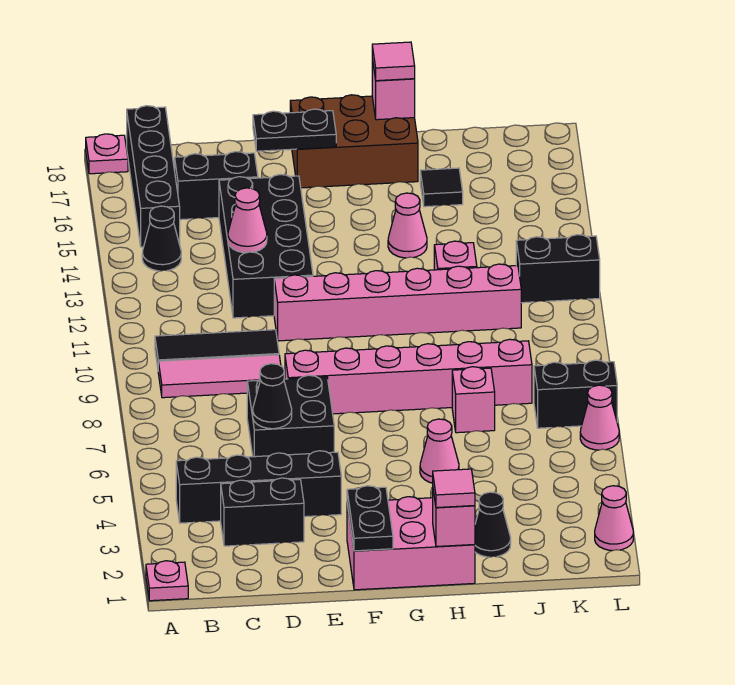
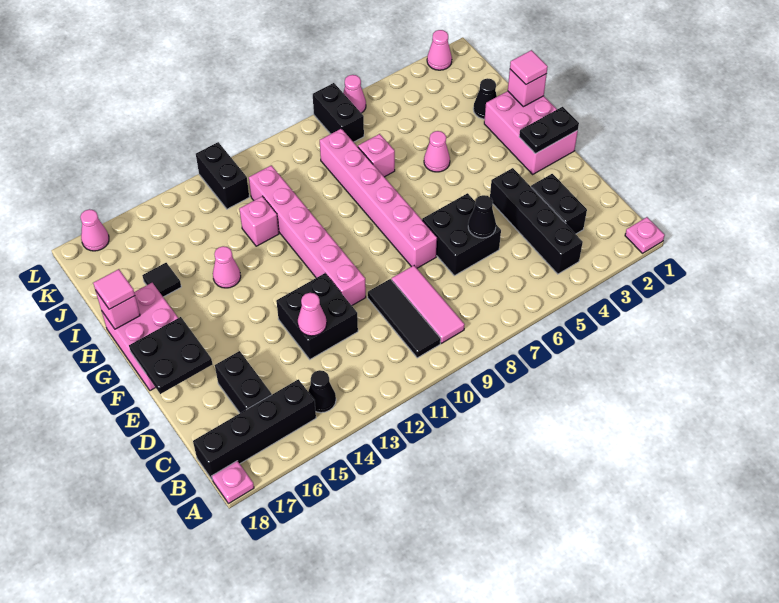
black 2x4 brick [219,175,313,318] -> black 2x2 brick [276,273,358,359]
black 1x2 plate [253,109,336,151] -> black 2x2 plate [129,317,212,394]
brown 2x3 brick [290,95,418,188] -> pink 2x3 brick [101,283,178,391]
none -> pink 1x1 cone [80,209,109,251]

